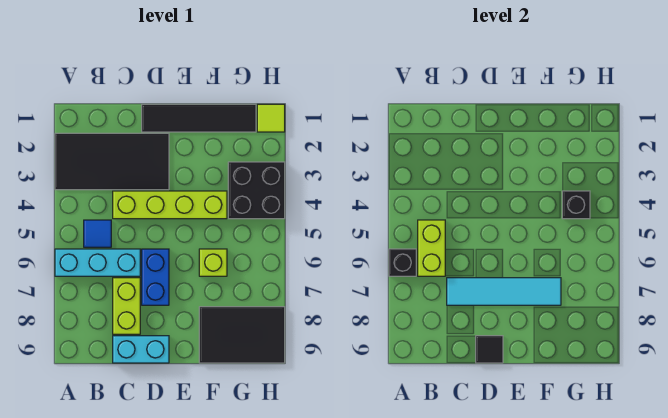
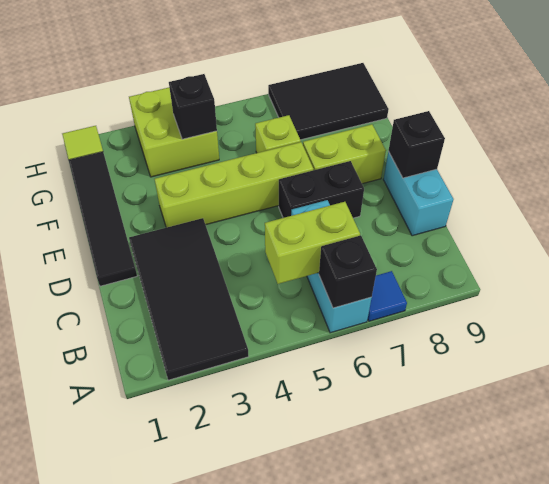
blue 1x1 tile [84,220,111,247] -> blue 1x1 tile moved to [368,271,407,321]
lime 1x4 brick [113,191,227,219] -> lime 1x4 brick turned to [155,142,314,228]
lime 1x2 brick [113,278,140,334] -> lime 1x2 brick moved to [303,124,386,184]
cyan 1x4 tile [447,278,561,305] -> none
blue 1x2 brick [142,249,169,305] -> black 1x2 brick [279,161,364,218]
black 1x1 tile [476,336,503,363] -> black 1x1 brick [388,111,445,178]
black 2x3 tile [199,307,285,363] -> black 2x3 tile turned to [268,63,389,140]
black 2x2 brick [228,162,285,219] -> lime 2x2 brick [129,88,219,177]

